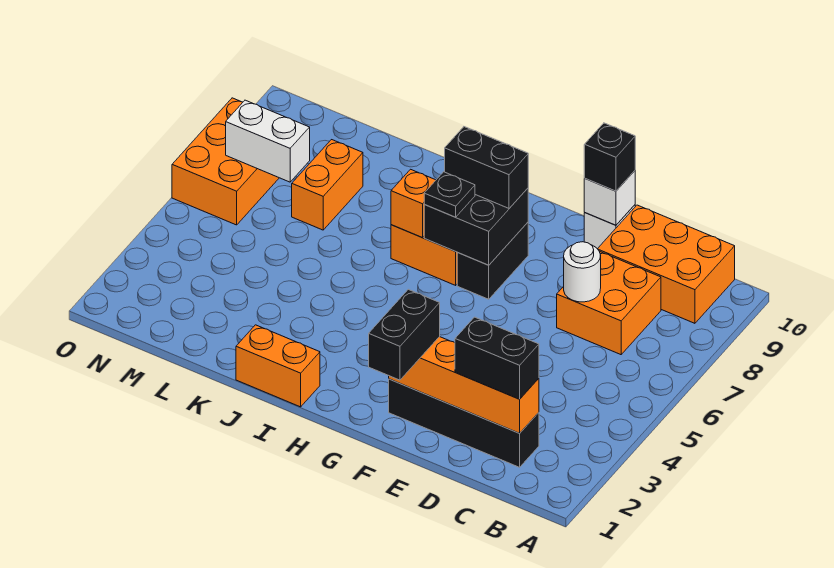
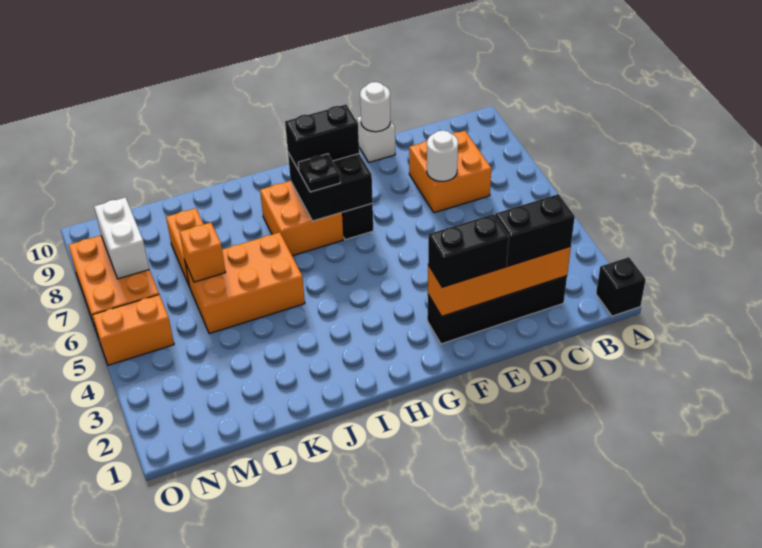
orange 2x3 brick [598,205,735,323] -> orange 2x3 brick moved to [185,232,305,334]
white 1x1 brick [584,171,635,225] -> white 1x1 round brick [360,82,390,132]
black 1x1 brick [584,123,635,191] -> black 1x1 brick moved to [596,257,646,316]
black 1x2 brick [369,289,440,380] -> black 1x2 brick turned to [428,214,509,287]
orange 1x2 brick [236,325,320,407] -> orange 1x2 brick moved to [93,295,174,365]
orange 1x1 brick [391,169,436,237] -> orange 1x1 brick moved to [180,223,226,282]
white 1x2 brick [226,100,310,182] -> white 1x2 brick turned to [94,198,149,279]

